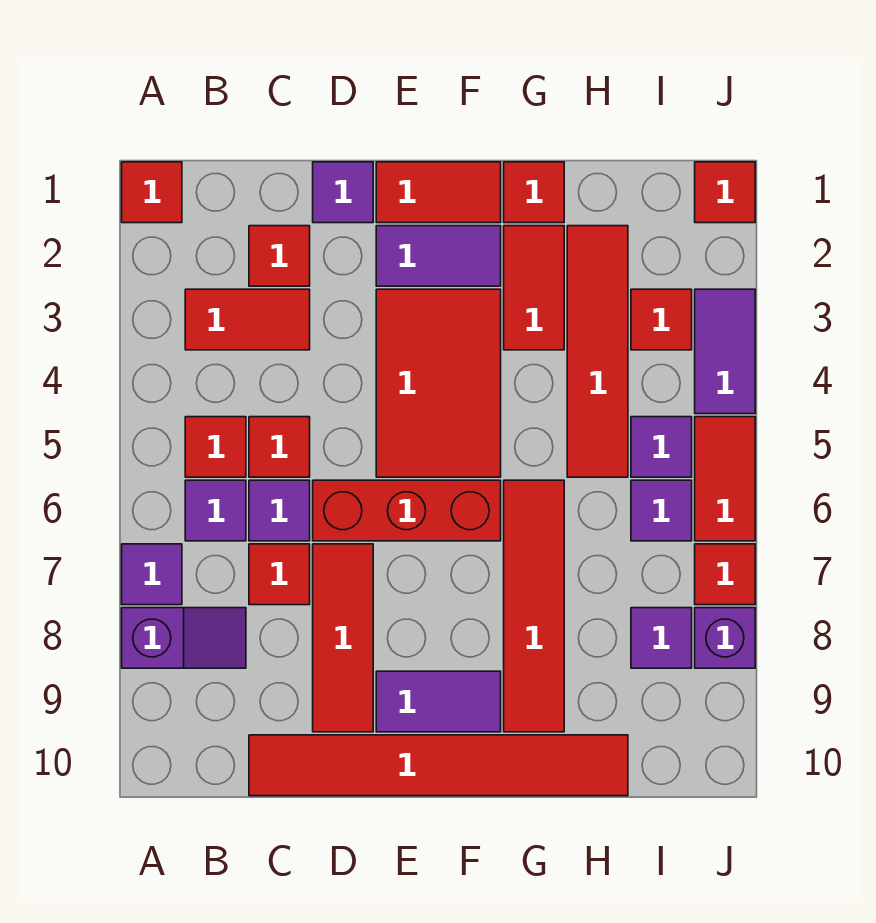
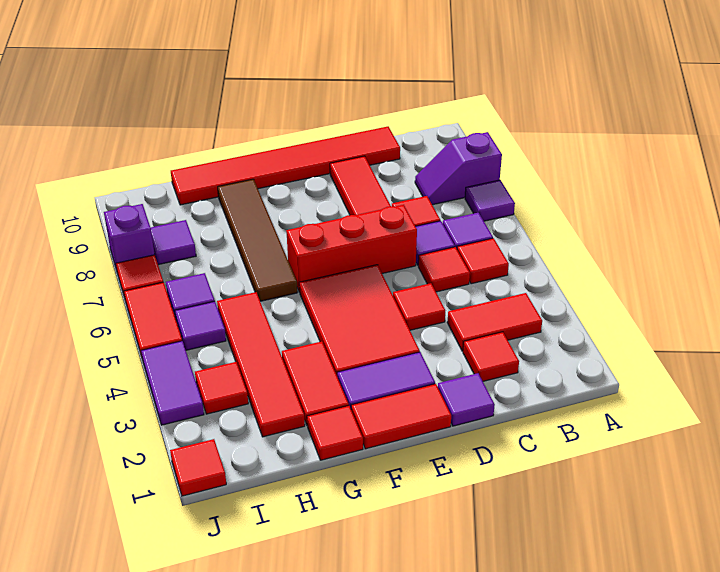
red 1x1 tile [122,162,182,223] -> red 1x1 tile moved to [393,283,445,330]
purple 1x2 tile [376,671,501,732] -> none
red 1x4 tile [504,480,564,732] -> brown 1x4 tile [218,179,297,301]

